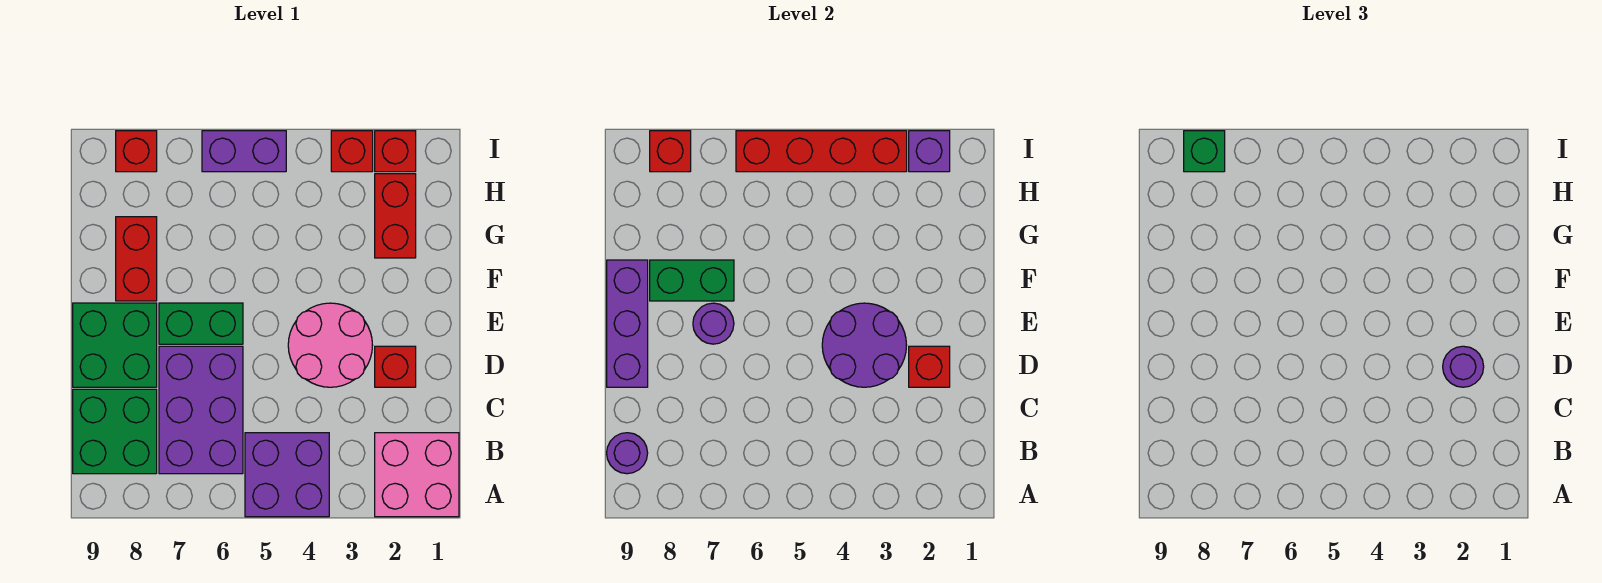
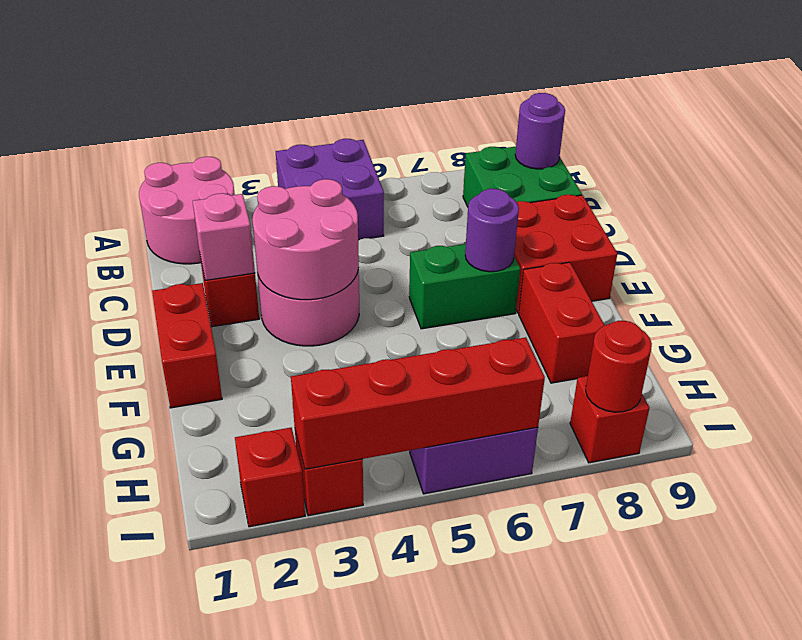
pink 2x2 brick [375,433,459,517] -> pink 2x2 round brick [139,157,235,264]
purple 2x3 brick [159,346,243,474] -> none
red 1x1 brick [909,346,950,387] -> pink 1x1 brick [193,193,255,280]
purple 1x1 round brick [1443,346,1484,387] -> none
purple 2x2 round brick [822,303,907,387] -> pink 2x2 round brick [252,179,359,300]
green 2x2 brick [73,303,157,387] -> red 2x2 brick [514,195,617,313]
purple 1x3 brick [607,260,648,387] -> none
green 1x2 brick [650,260,734,301] -> none
red 1x2 brick [375,174,416,258] -> red 1x2 brick moved to [152,283,222,408]
purple 1x1 brick [909,131,950,172] -> none
red 1x1 brick [650,131,691,172] -> red 1x1 round brick [586,321,652,412]
green 1x1 brick [1184,131,1225,172] -> none

